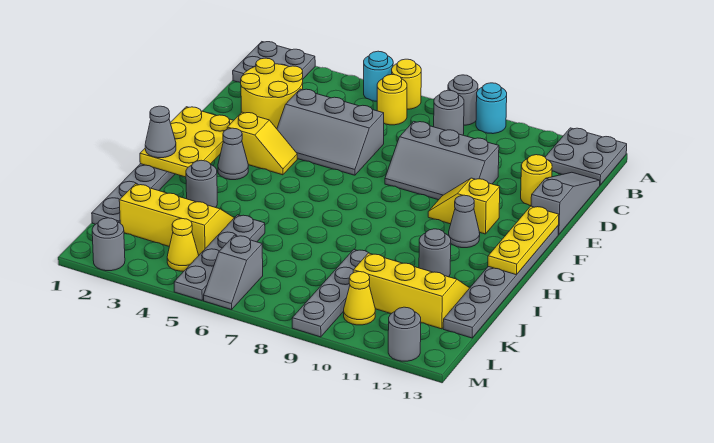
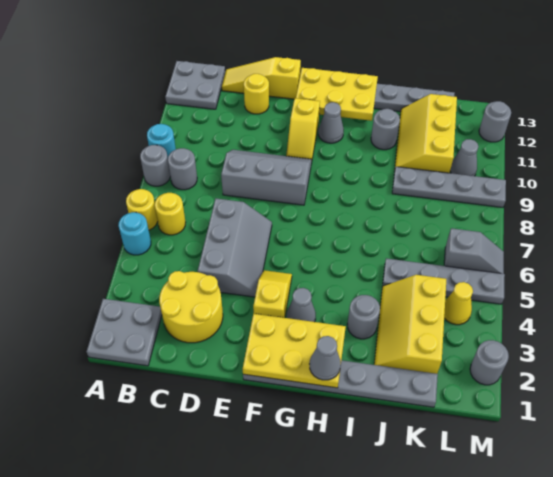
grey 1x3 slope [531,172,600,235] -> yellow 1x3 slope [222,57,301,99]
grey 2x3 slope [385,121,499,200] -> grey 2x3 slope turned to [221,150,312,205]
yellow 1x3 plate [488,206,559,275] -> yellow 2x3 plate [296,68,378,121]
yellow 1x1 cone [344,272,375,325] -> grey 1x1 cone [450,139,479,176]

